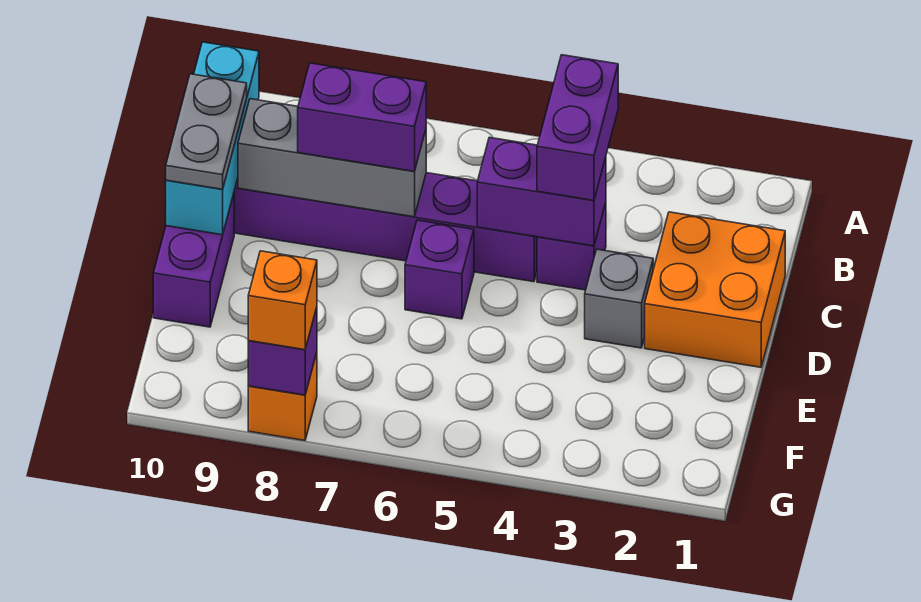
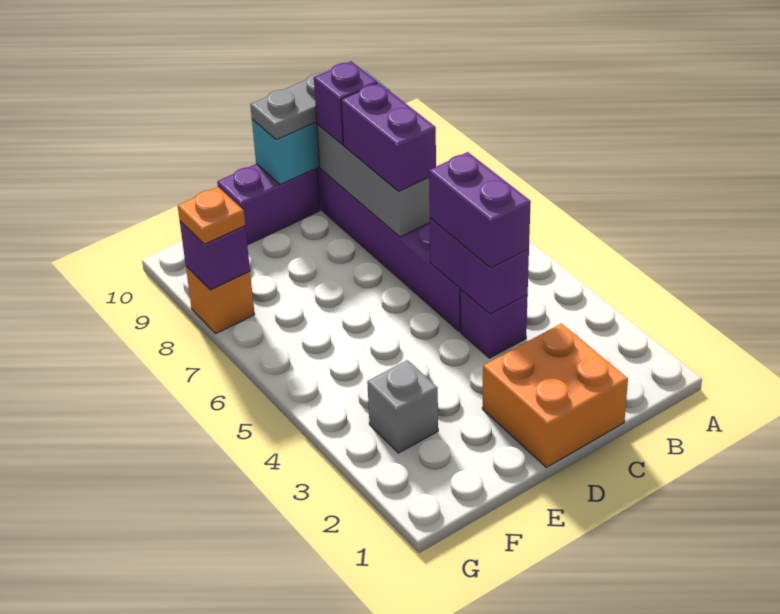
purple 1x2 brick [537,55,618,201] -> purple 1x2 brick turned to [429,152,531,268]
grey 1x1 brick [585,249,653,348] -> grey 1x1 brick moved to [367,360,438,453]
purple 1x1 brick [405,220,474,319] -> purple 1x1 brick moved to [314,61,377,145]
orange 1x1 brick [248,251,317,350] -> orange 1x1 plate [178,187,245,244]

